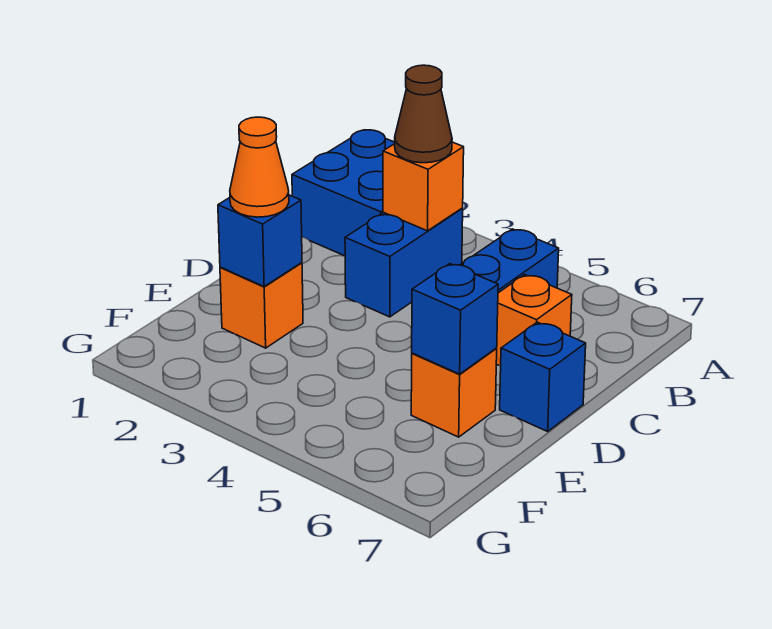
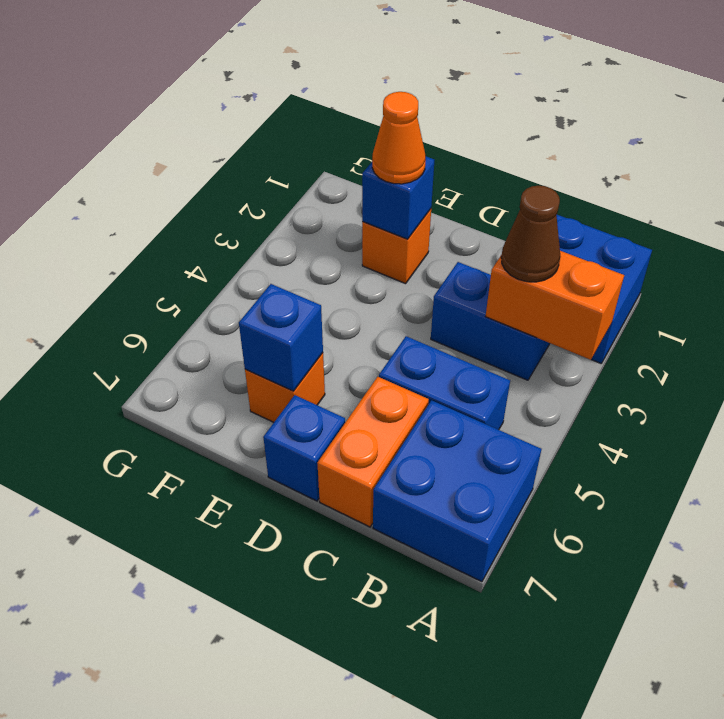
none -> blue 2x2 brick [373,400,541,582]
orange 1x1 brick [383,142,464,231] -> orange 1x2 brick [486,251,624,360]
orange 1x1 brick [496,275,572,366] -> orange 1x2 brick [317,377,429,527]

